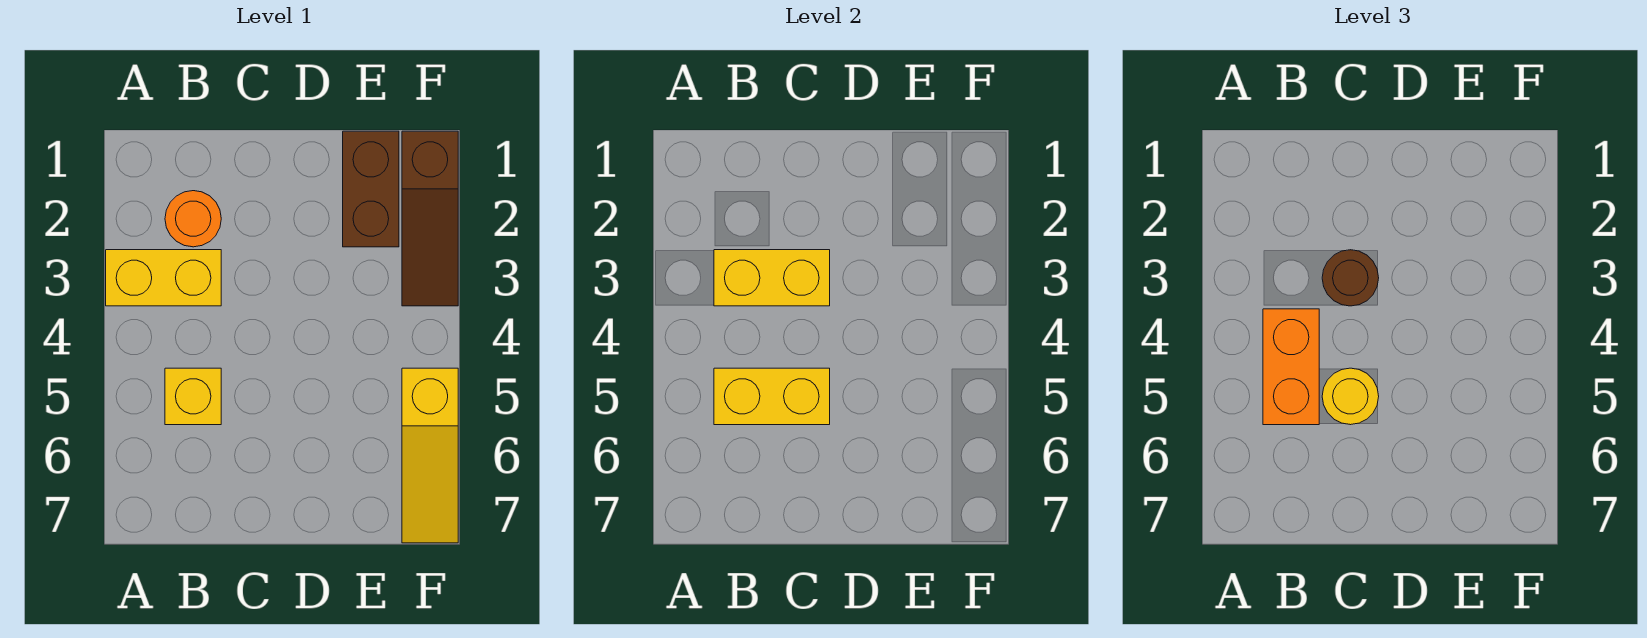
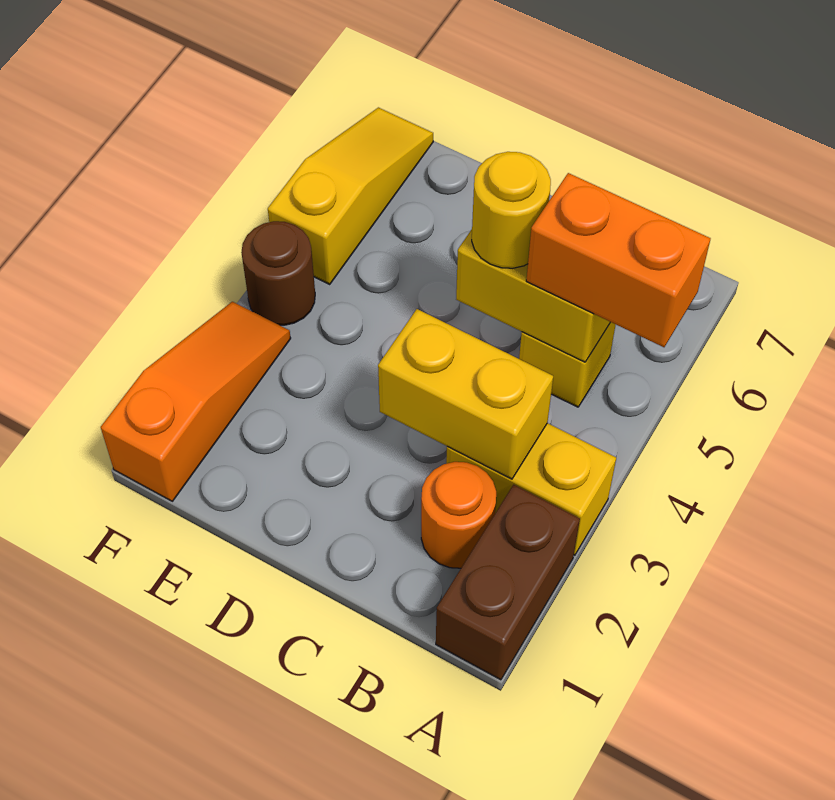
orange 1x2 brick [1263,309,1319,425] -> orange 1x2 brick turned to [526,173,711,347]
brown 1x1 round brick [1322,250,1379,306] -> brown 1x1 round brick moved to [241,221,315,325]
brown 1x2 brick [343,131,399,247] -> brown 1x2 brick moved to [436,485,580,680]
brown 1x3 slope [402,131,458,306] -> orange 1x3 slope [101,302,291,501]

